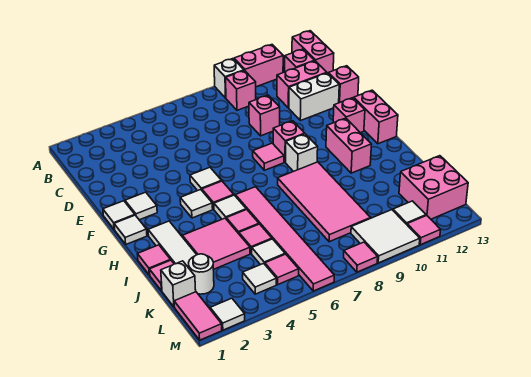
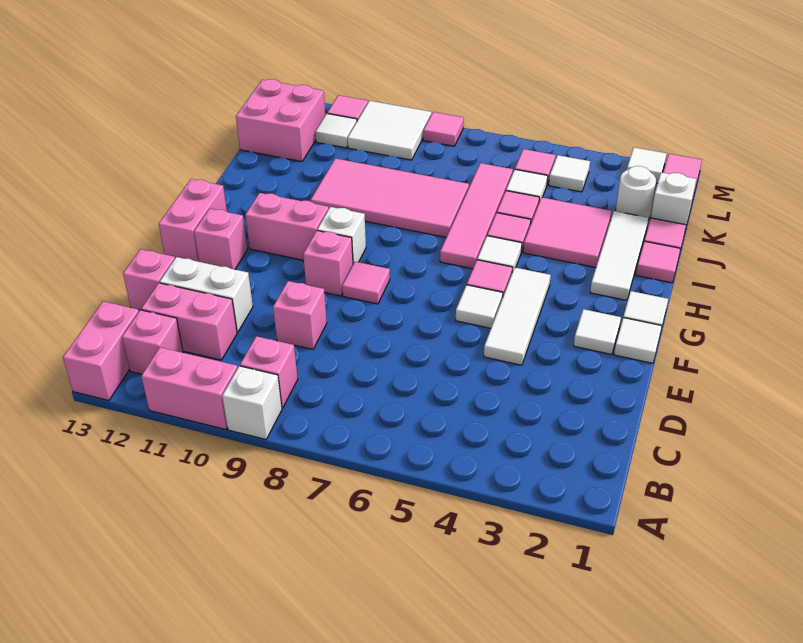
white 1x1 tile [180,190,213,218] -> white 1x3 tile [484,268,551,365]
pink 1x2 brick [326,118,372,173] -> pink 1x2 brick turned to [245,193,329,260]
pink 1x6 tile [235,187,334,291] -> pink 1x4 tile [440,163,513,269]
pink 2x4 tile [278,162,371,242] -> pink 2x4 tile turned to [311,158,469,237]

